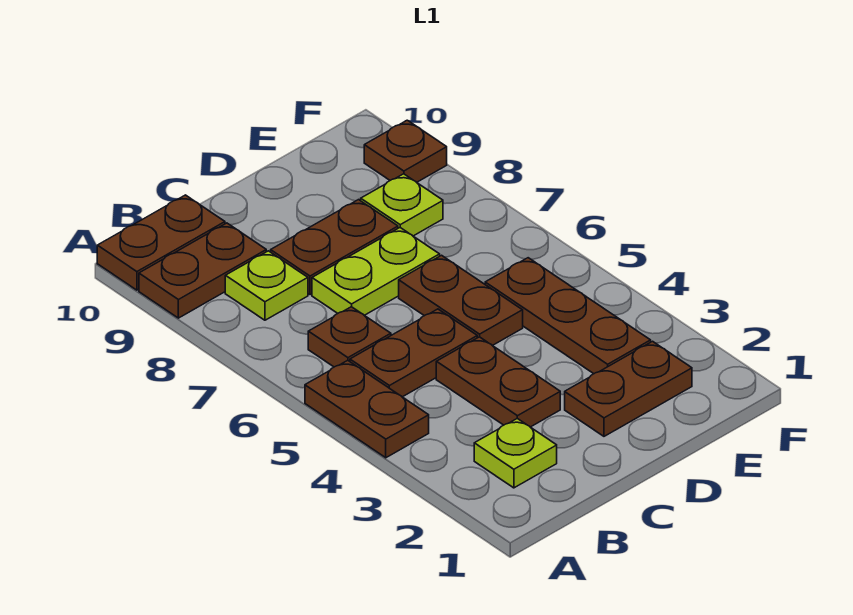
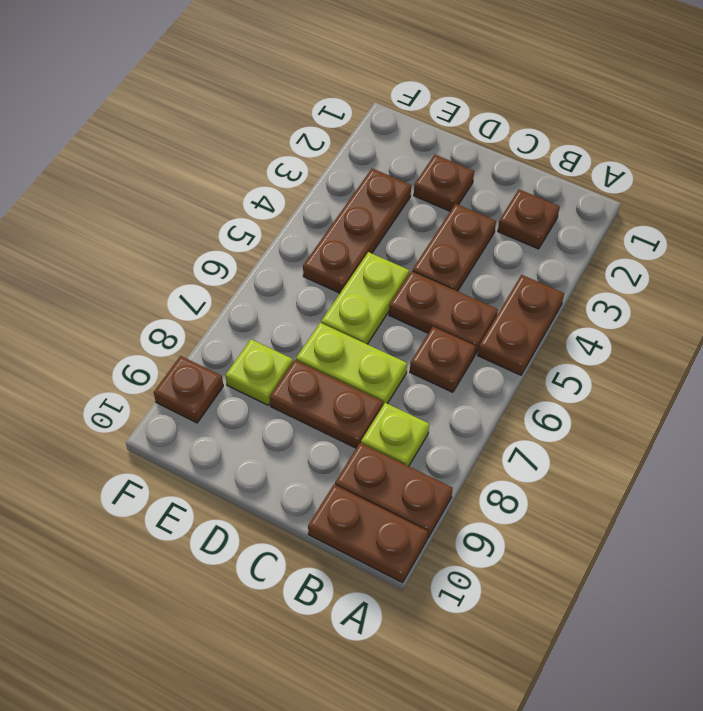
lime 1x1 plate [474,419,557,488] -> brown 1x1 plate [498,190,560,249]
brown 1x2 plate [565,341,692,436] -> brown 1x1 plate [414,155,474,211]
brown 1x2 plate [399,255,523,346] -> lime 1x2 plate [321,252,409,344]

